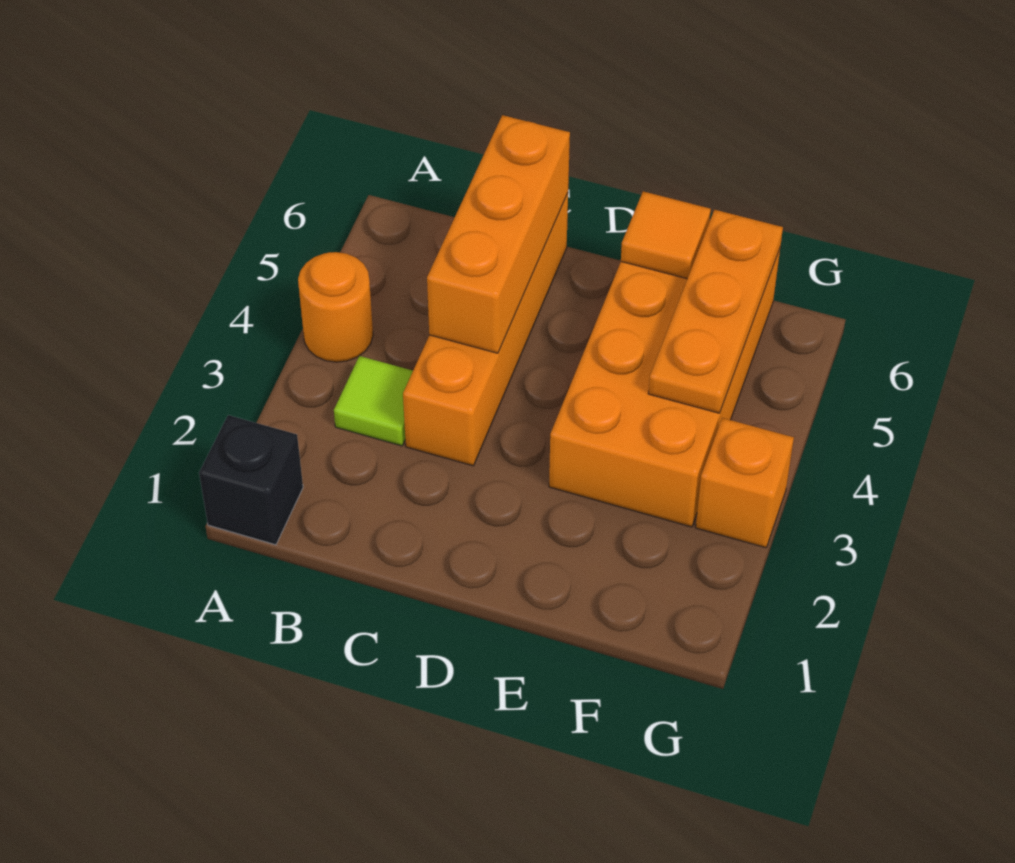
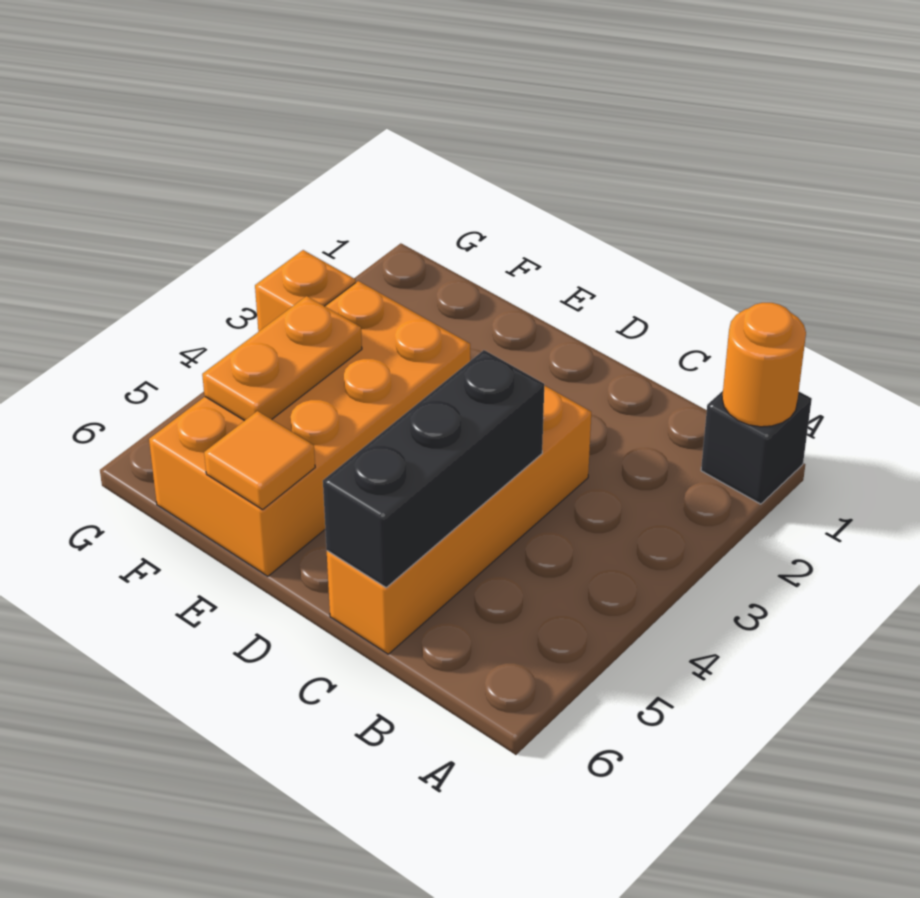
orange 1x1 round brick [298,252,373,362] -> orange 1x1 round brick moved to [722,303,806,427]
lime 1x1 tile [334,356,413,446] -> none
orange 1x3 brick [427,115,570,353] -> black 1x3 brick [323,350,544,587]
orange 1x3 plate [648,210,783,413] -> orange 1x2 plate [202,296,362,421]

